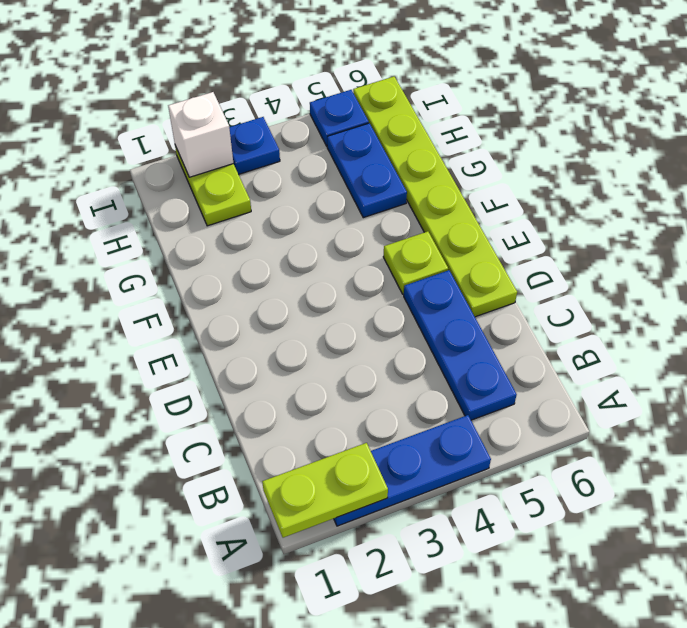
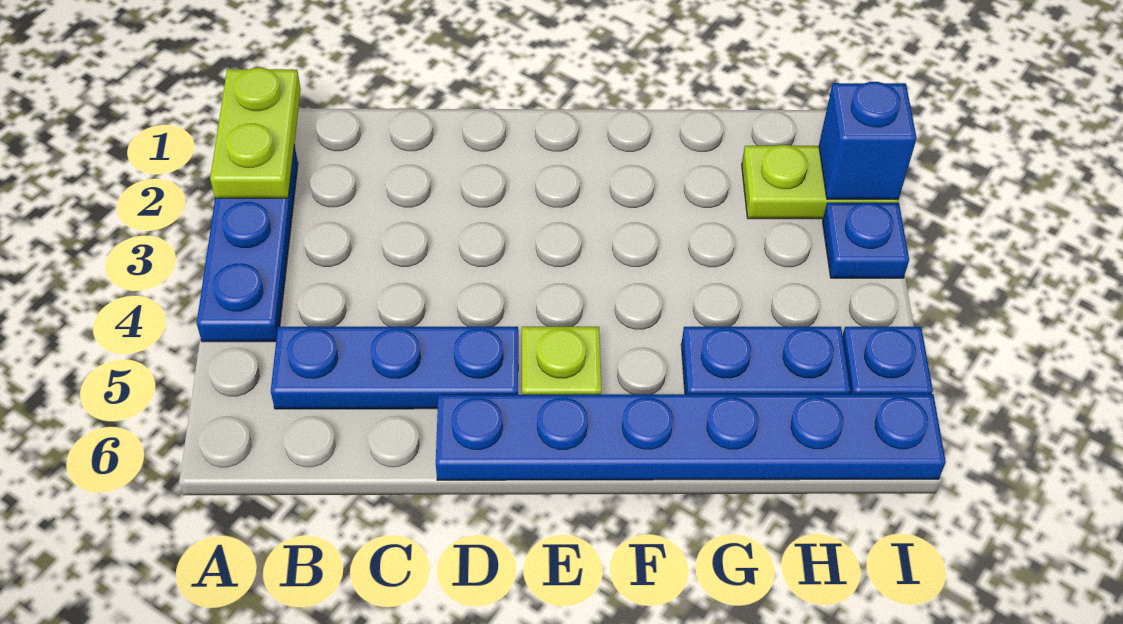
lime 1x6 plate [353,77,517,317] -> blue 1x6 plate [436,394,946,480]
white 1x1 brick [168,92,234,177] -> blue 1x1 brick [819,82,917,199]

